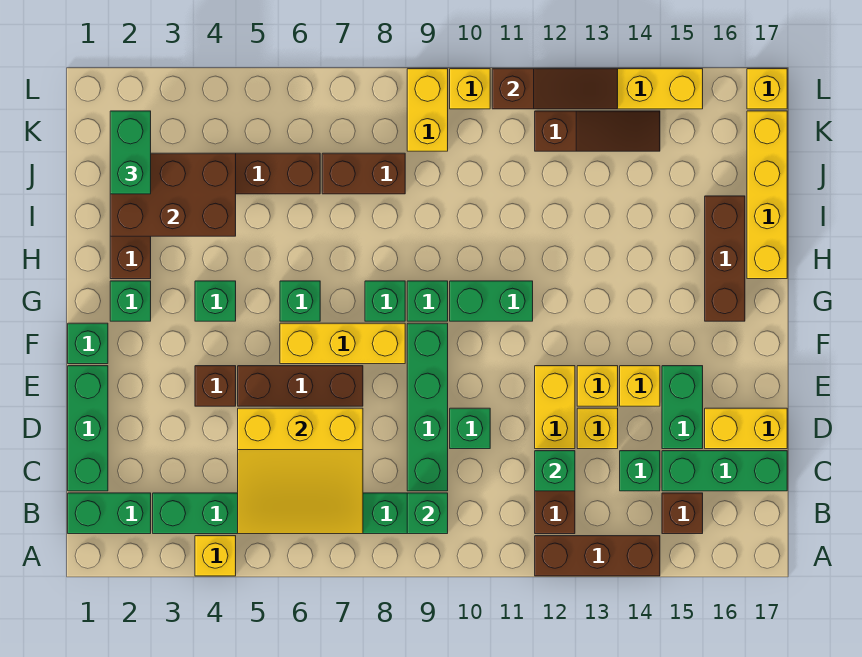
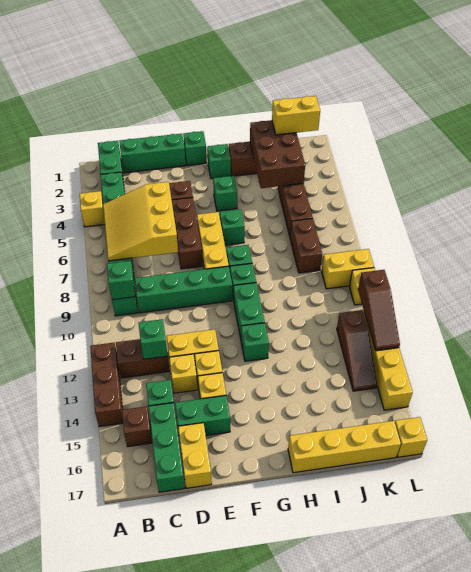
green 1x1 brick [450,408,490,449] -> green 1x1 brick moved to [241,323,269,361]
brown 1x3 brick [705,196,745,321] -> none
green 1x2 brick [110,111,151,194] -> yellow 1x2 brick [272,96,320,135]

